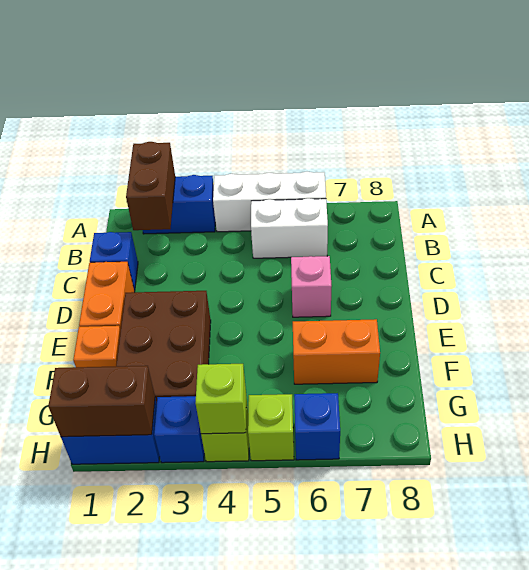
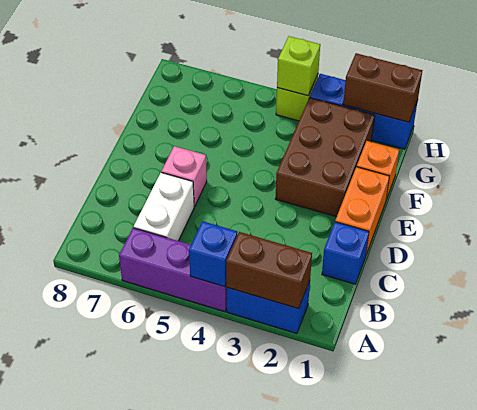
brown 1x2 brick [126,142,175,230] -> brown 1x2 brick turned to [226,232,312,309]
white 1x3 brick [213,172,326,232] -> purple 1x3 brick [119,228,227,312]
white 1x2 brick [251,198,328,258] -> white 1x2 brick turned to [134,173,194,241]
orange 1x2 brick [293,319,380,384] -> none
lime 1x1 brick [248,394,294,461] -> none
blue 1x1 brick [294,393,340,460] -> blue 1x1 brick moved to [189,221,237,287]

